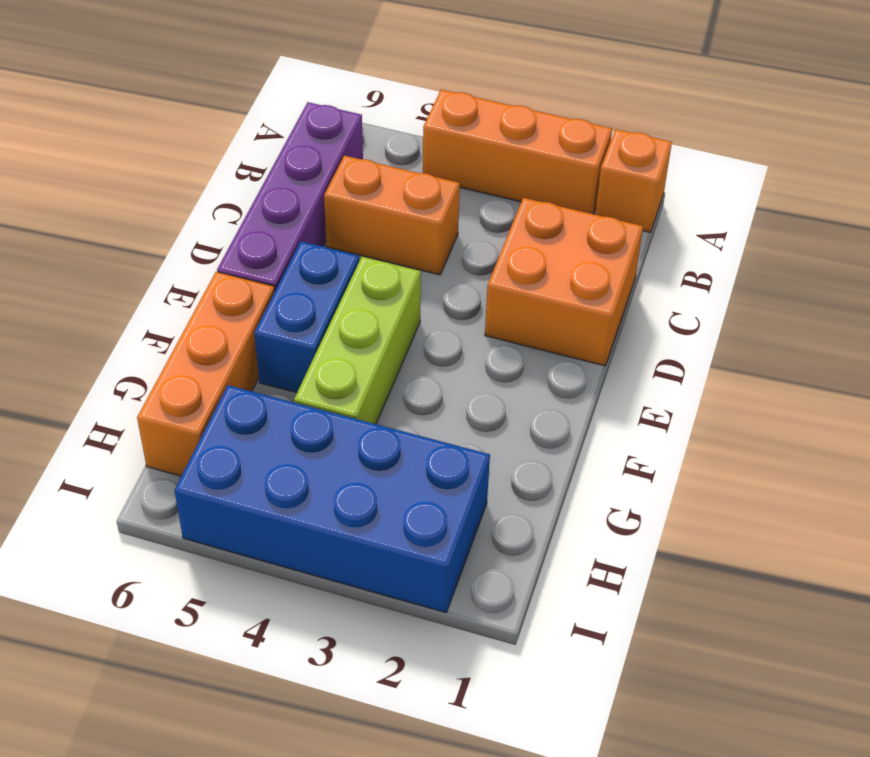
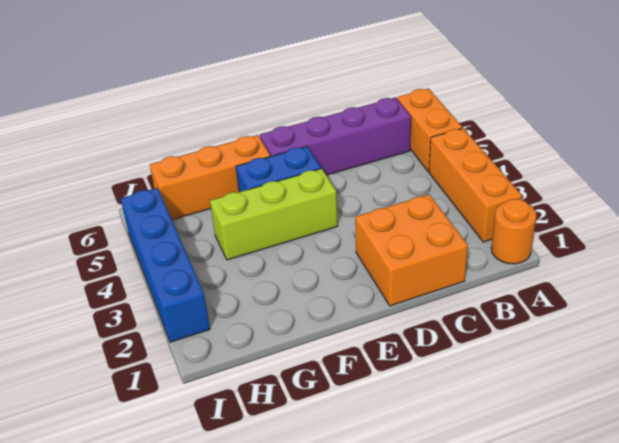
orange 1x1 brick [595,129,672,232] -> orange 1x1 round brick [491,199,536,264]
orange 1x2 brick [324,156,460,275] -> orange 1x2 brick moved to [397,88,462,172]
blue 2x4 brick [175,385,490,612] -> blue 1x4 brick [121,188,210,342]

